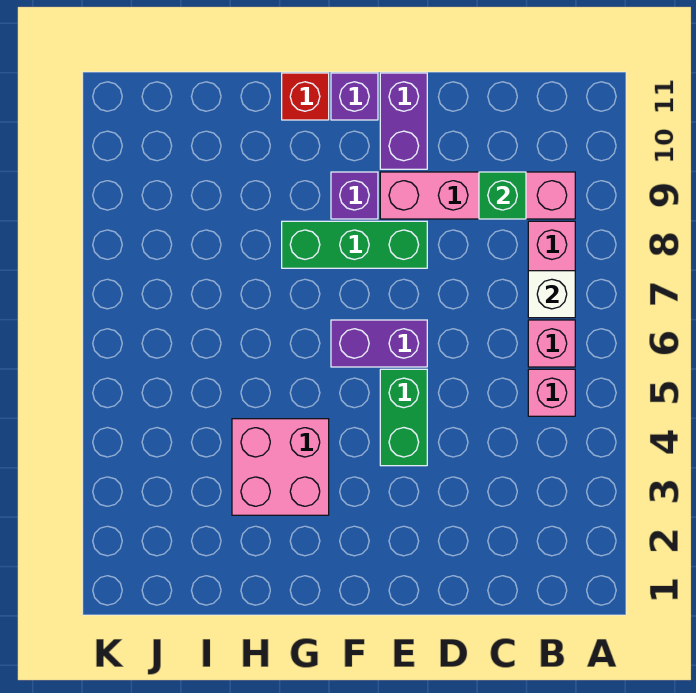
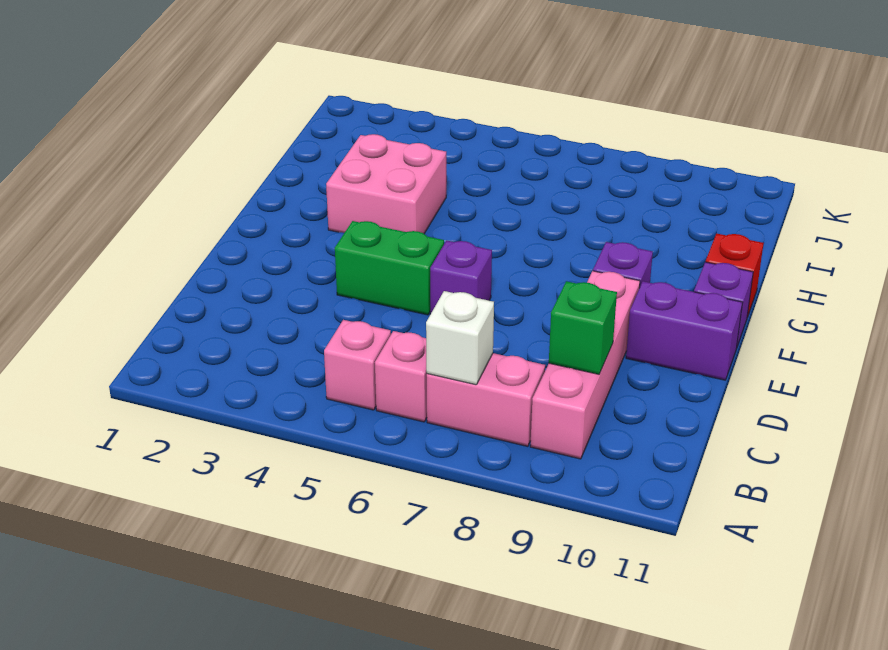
purple 1x2 brick [331,320,427,367] -> purple 1x1 brick [430,241,492,314]
green 1x3 brick [282,221,427,268] -> none

